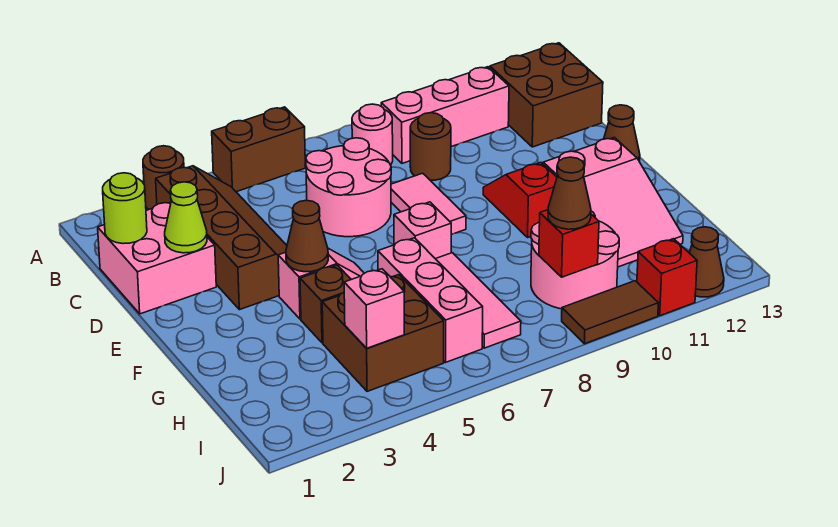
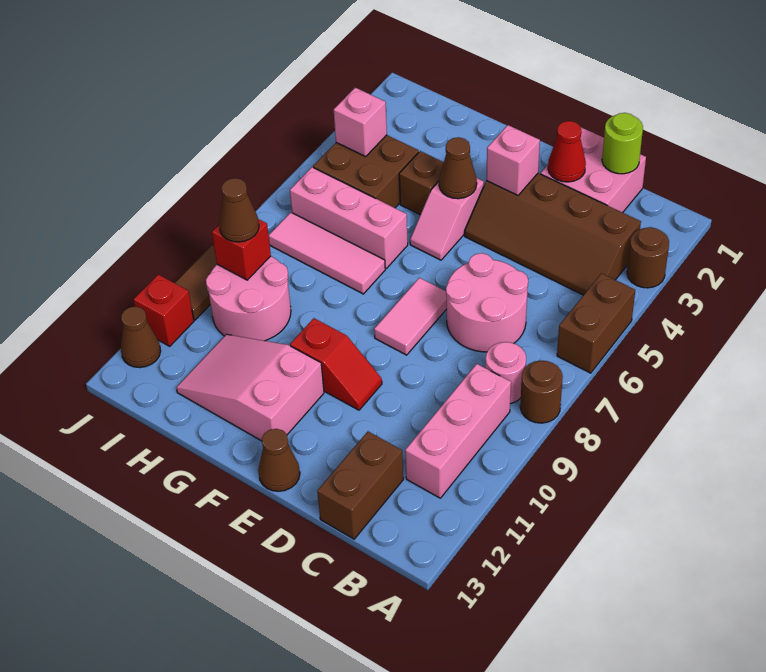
brown 2x2 brick [490,43,603,147] -> brown 1x2 brick [317,432,403,539]
brown 1x1 round brick [410,113,451,181] -> brown 1x1 round brick moved to [520,361,563,423]
lime 1x1 cone [165,182,207,253] -> red 1x1 cone [548,121,586,182]
pink 1x2 tile [391,173,466,235] -> pink 1x2 tile turned to [374,278,447,355]
pink 1x1 brick [394,202,451,259] -> pink 1x1 brick moved to [486,125,540,195]

